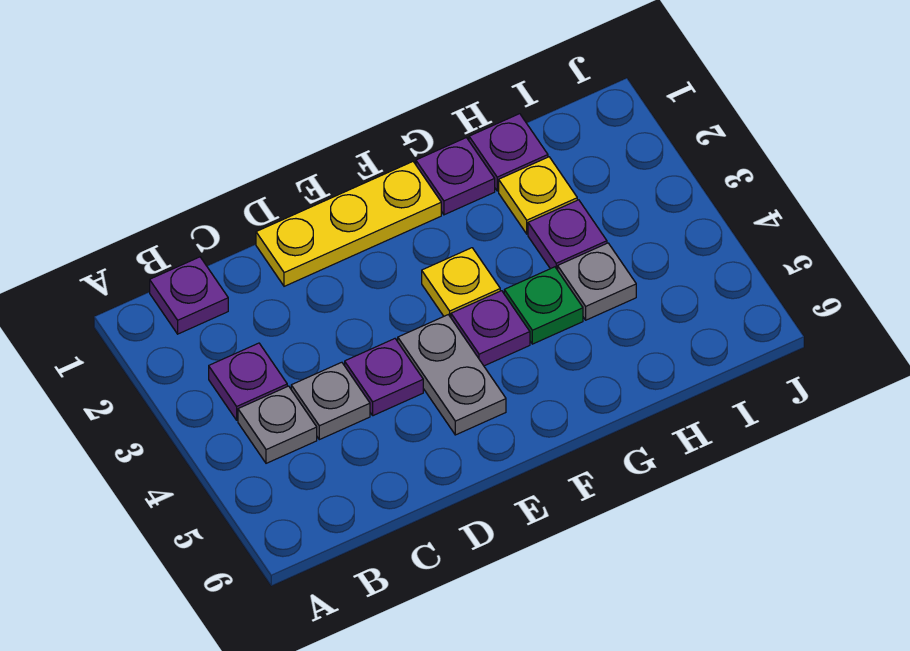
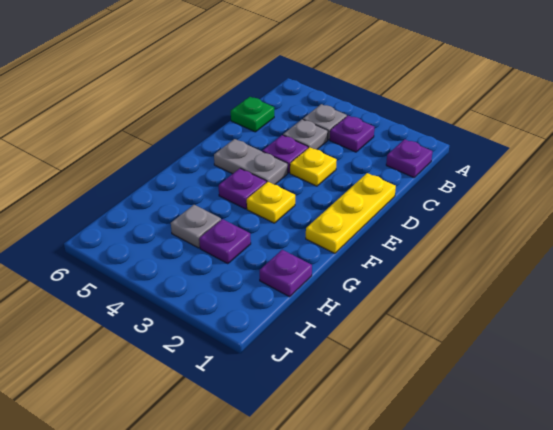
purple 1x1 plate [416,138,495,215] -> none
green 1x1 plate [504,267,583,344] -> green 1x1 plate moved to [231,97,274,132]
yellow 1x1 plate [499,157,577,234] -> yellow 1x1 plate moved to [290,147,337,186]

